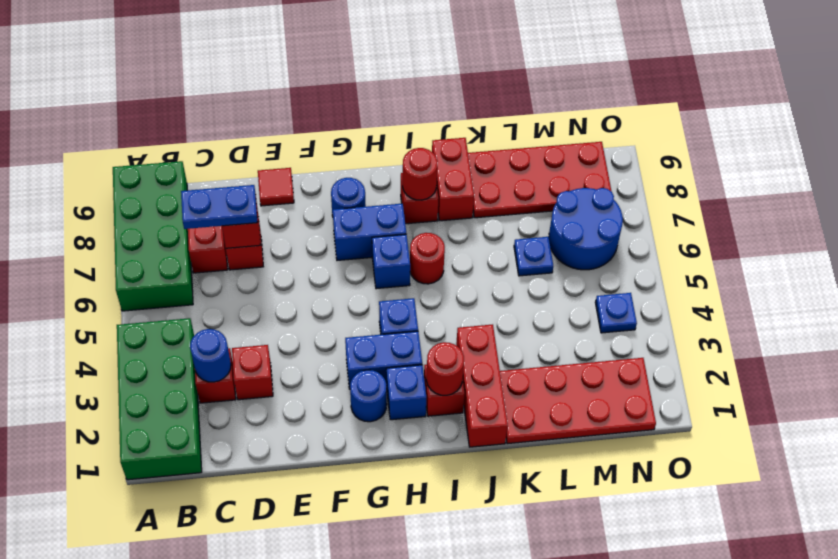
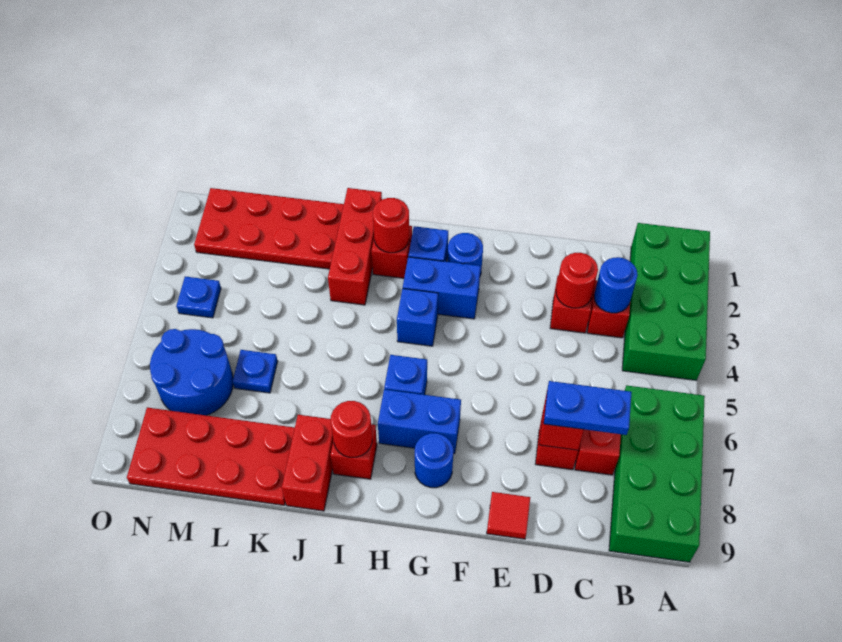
red 1x1 round brick [410,233,445,284] -> red 1x1 round brick moved to [556,253,598,308]

